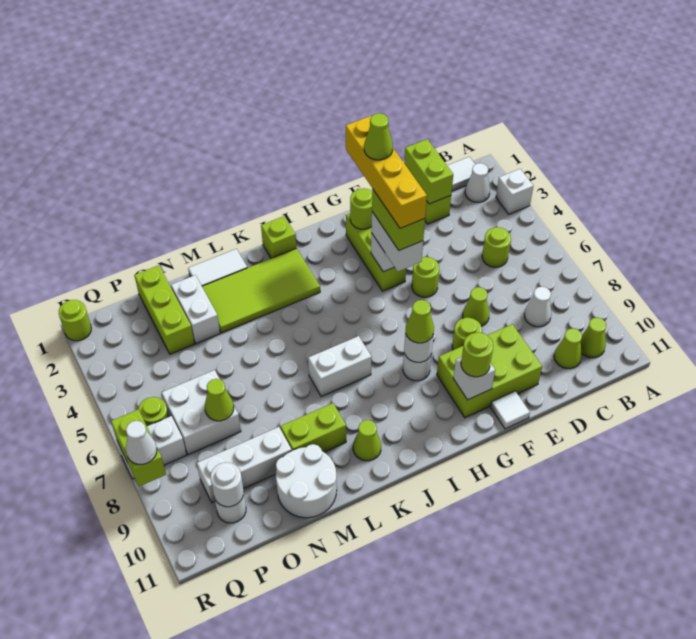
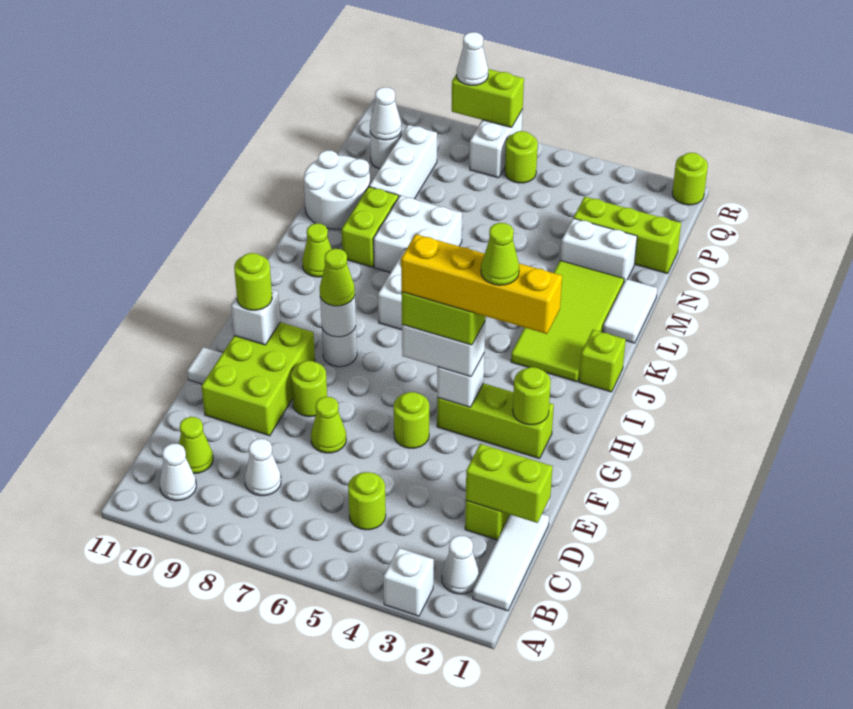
lime 1x1 cone [581,317,606,358] -> white 1x1 cone [160,443,196,501]
white 2x2 brick [162,370,241,455] -> white 2x2 brick moved to [374,196,462,273]
lime 1x1 cone [205,379,234,421] -> none
white 1x1 round brick [211,463,244,507] -> white 1x1 cone [370,87,401,140]

